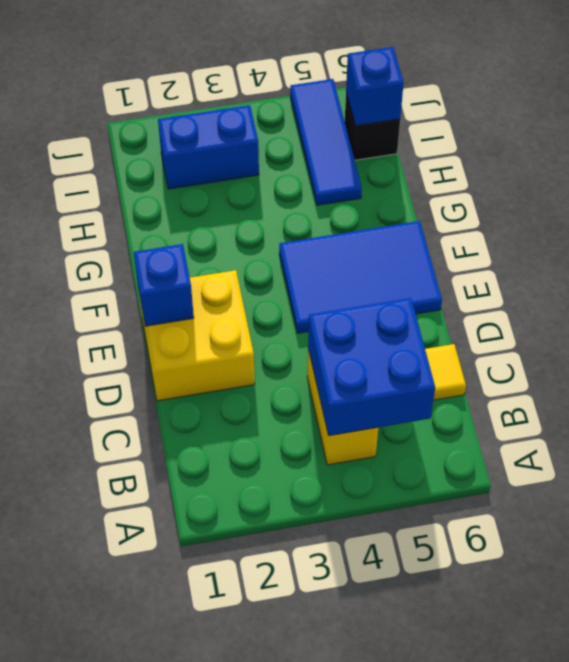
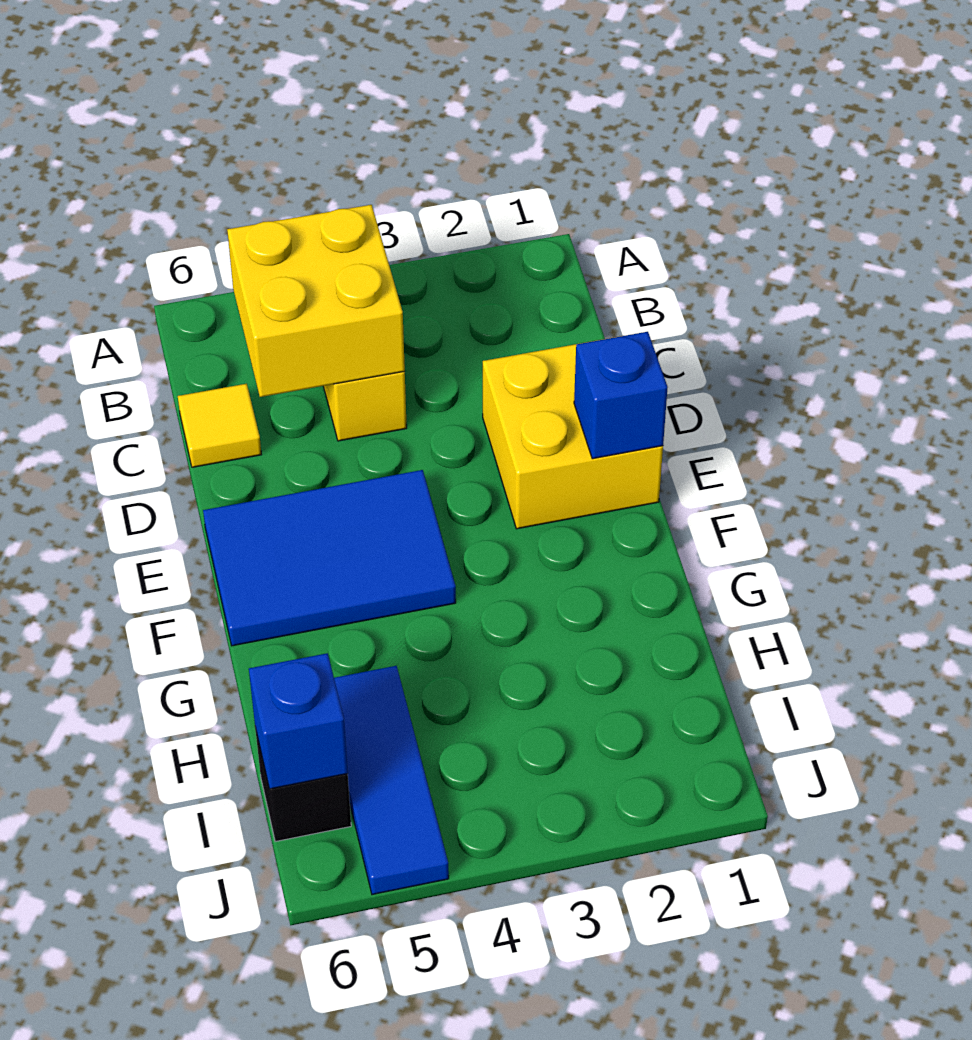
blue 2x2 brick [308,298,435,436] -> yellow 2x2 brick [227,205,405,397]
blue 1x2 brick [158,105,259,189] -> none

